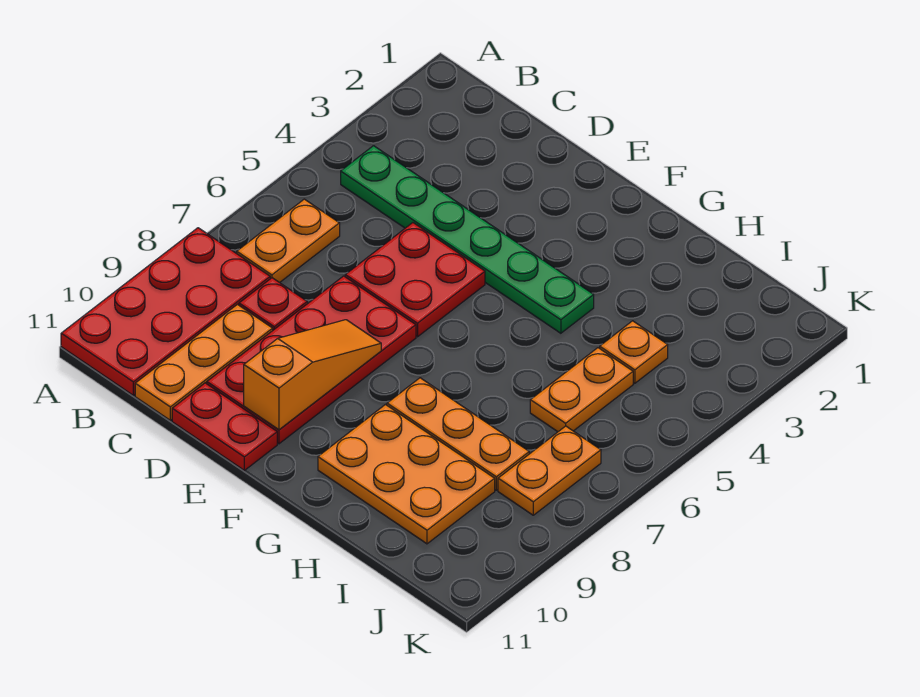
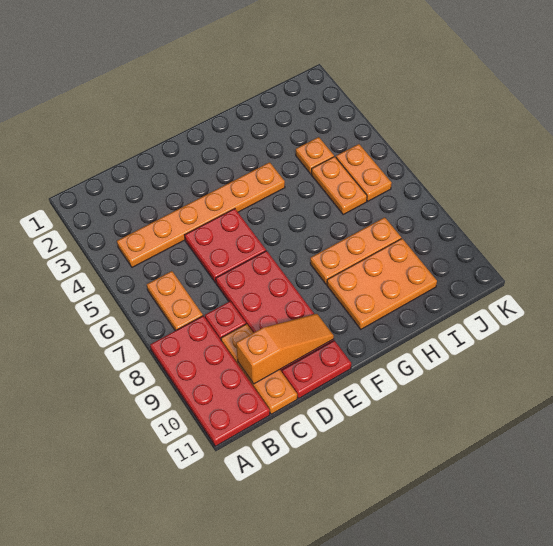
green 1x6 plate [341,146,594,333] -> orange 1x6 plate [117,162,285,267]
orange 1x3 slope [244,320,381,430] -> orange 1x3 slope turned to [236,314,334,384]
orange 1x2 plate [498,426,601,515] -> orange 1x2 plate moved to [336,144,392,201]

